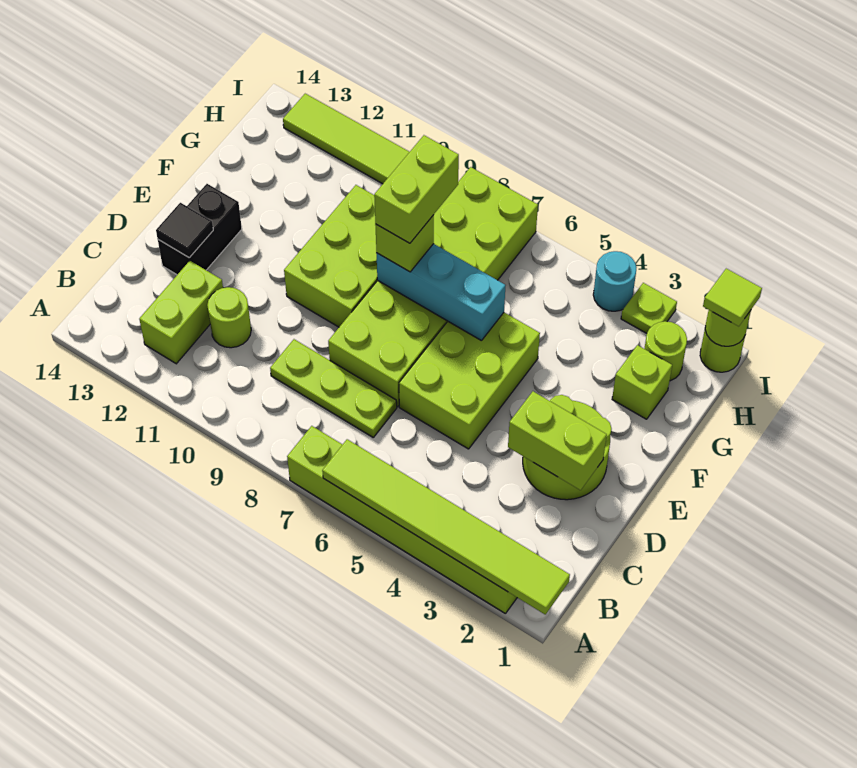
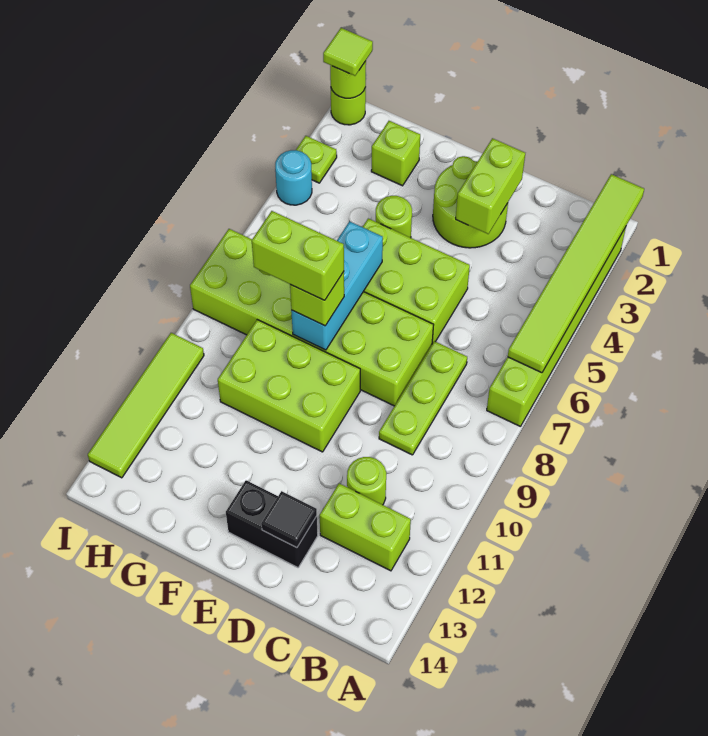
lime 1x1 round brick [644,321,687,381] -> lime 1x1 round brick moved to [376,196,412,238]

